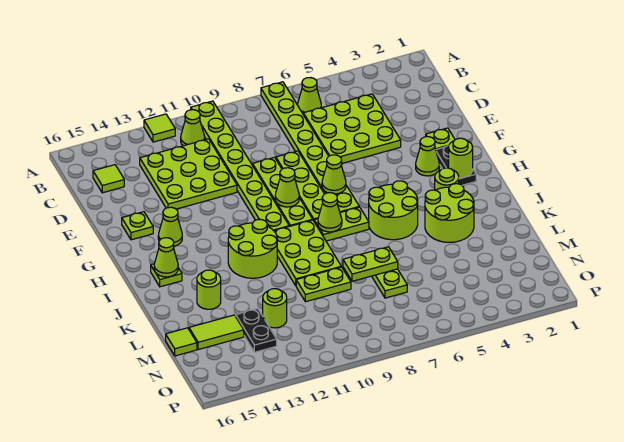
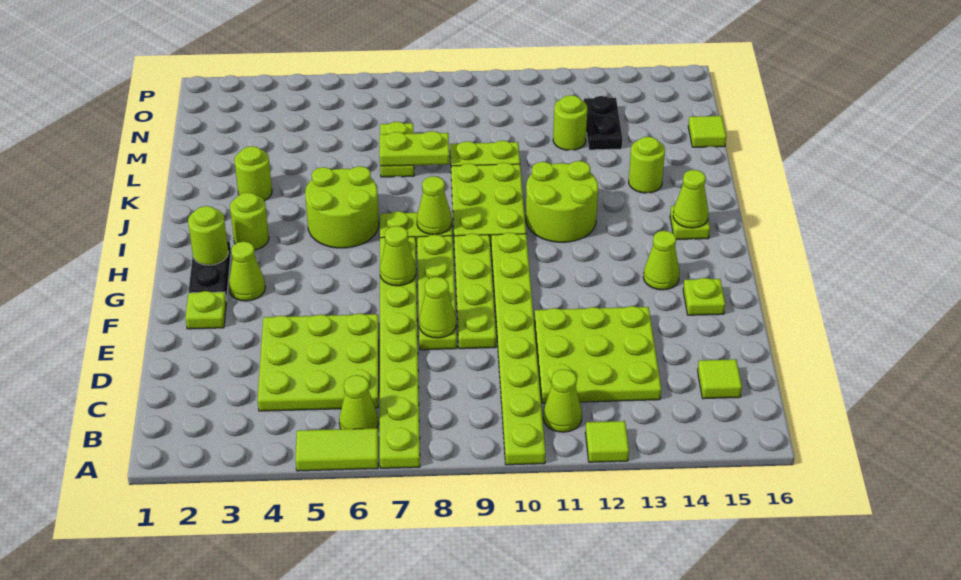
lime 1x1 cone [275,168,299,207] -> lime 1x1 cone moved to [419,277,456,338]
lime 2x2 round brick [425,184,474,242] -> lime 1x1 round brick [234,146,272,201]
lime 1x2 tile [189,315,244,350] -> lime 1x2 tile moved to [295,428,378,471]

